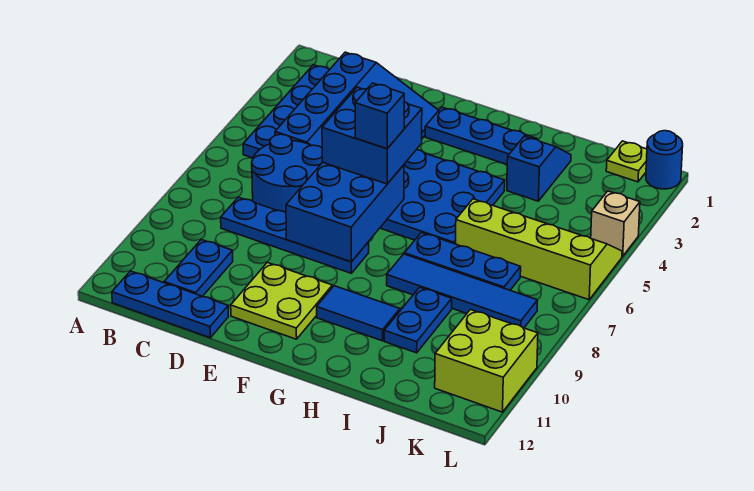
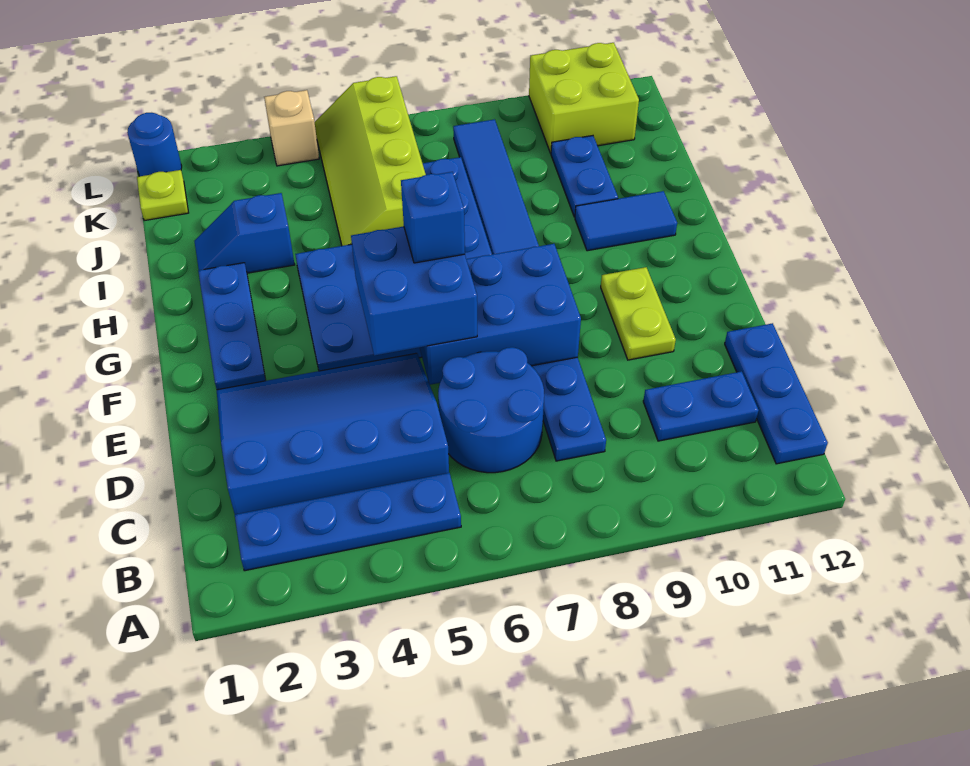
lime 2x2 plate [231,262,332,339] -> lime 1x2 plate [601,267,676,360]
blue 1x2 tile [317,286,400,341] -> blue 1x2 tile turned to [575,191,677,251]
blue 1x2 plate [384,287,452,353] -> blue 1x2 plate turned to [551,136,618,217]

